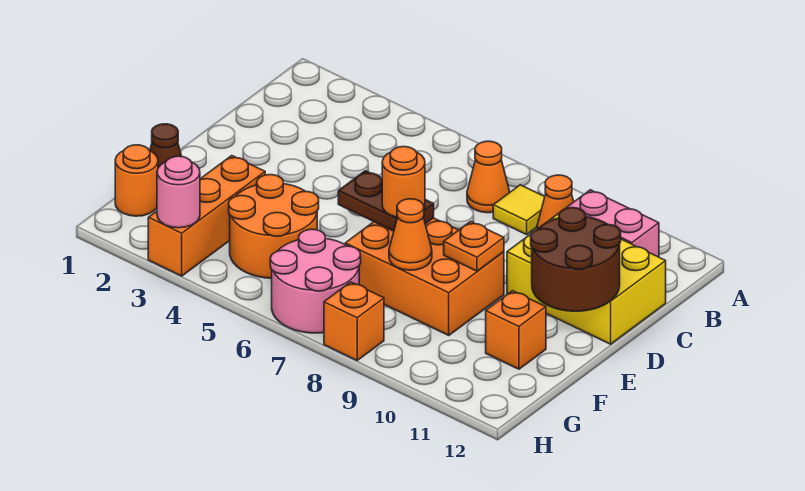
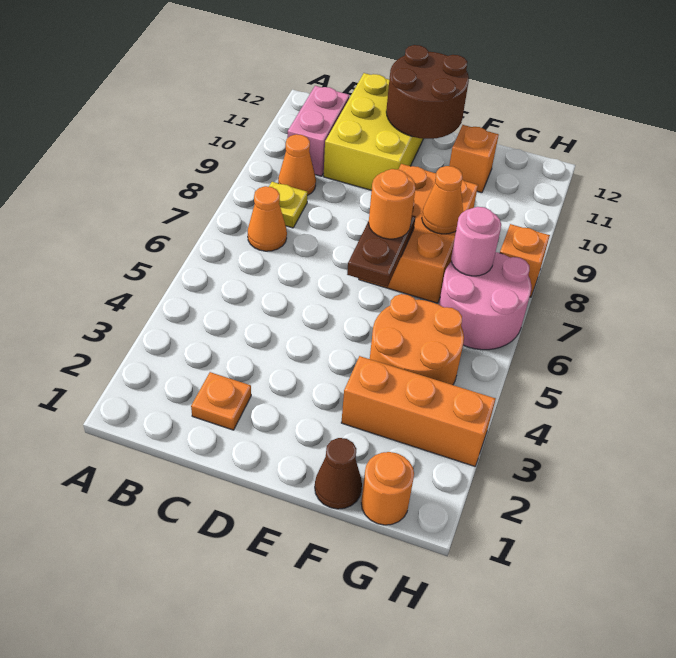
yellow 1x1 tile [493,185,545,235] -> yellow 1x1 plate [269,182,307,228]
orange 1x1 plate [444,221,504,271] -> orange 1x1 plate moved to [191,372,251,430]
pink 1x1 round brick [157,156,200,228] -> pink 1x1 round brick moved to [451,207,501,276]

